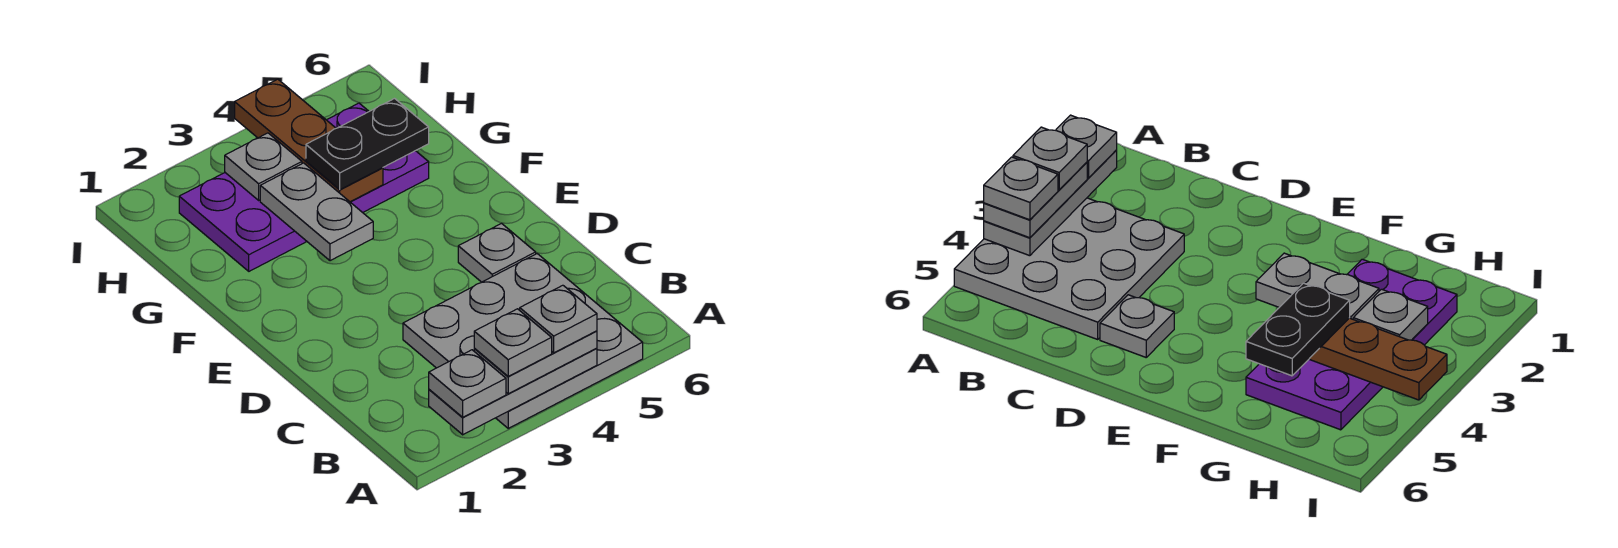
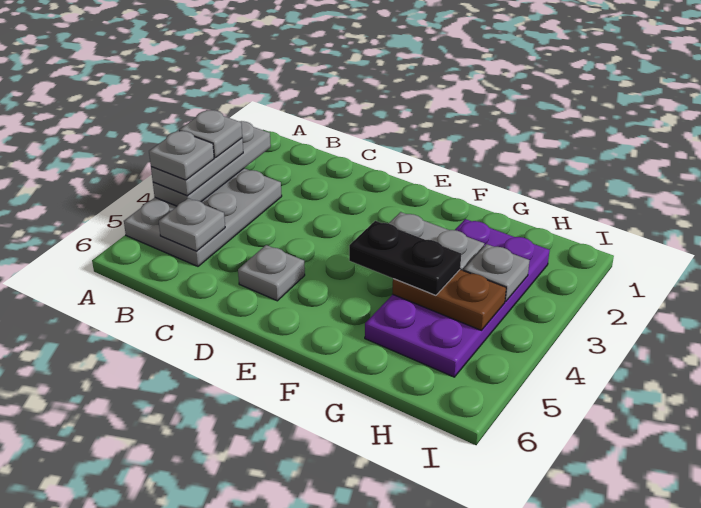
grey 1x1 plate [429,350,506,417] -> grey 1x1 plate moved to [159,198,225,251]
grey 3x3 plate [403,254,643,428] -> grey 2x3 plate [124,168,282,266]
brown 1x3 plate [235,79,383,202] -> brown 1x2 plate [392,270,506,330]
black 1x2 plate [306,99,429,190] -> black 1x2 plate turned to [349,221,461,295]

